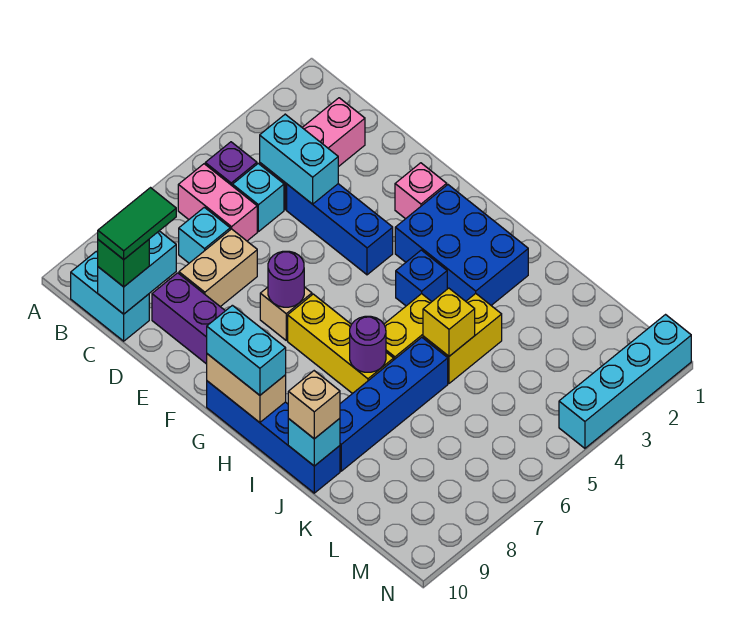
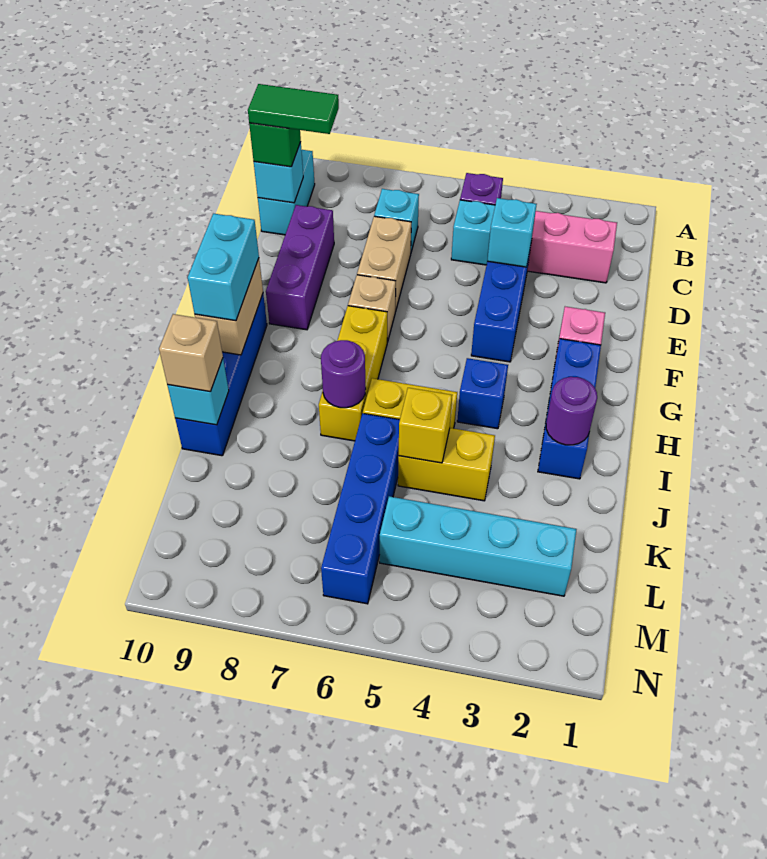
pink 1x2 brick [178,164,257,241] -> none
cyan 1x2 brick [260,114,338,204] -> cyan 1x1 brick [487,198,537,267]
cyan 1x2 brick [98,231,176,314] -> cyan 1x1 brick [254,142,303,203]
tan 1x2 brick [179,229,257,307] -> tan 1x2 brick turned to [357,216,411,312]
purple 1x1 round brick [268,251,304,307] -> purple 1x1 round brick moved to [546,377,597,445]
blue 2x3 brick [395,185,528,305] -> blue 1x3 brick [538,339,601,479]
blue 1x4 brick [340,337,448,471] -> blue 1x4 brick turned to [321,414,400,604]
cyan 1x4 brick [559,315,691,448] -> cyan 1x4 brick moved to [380,496,577,596]

